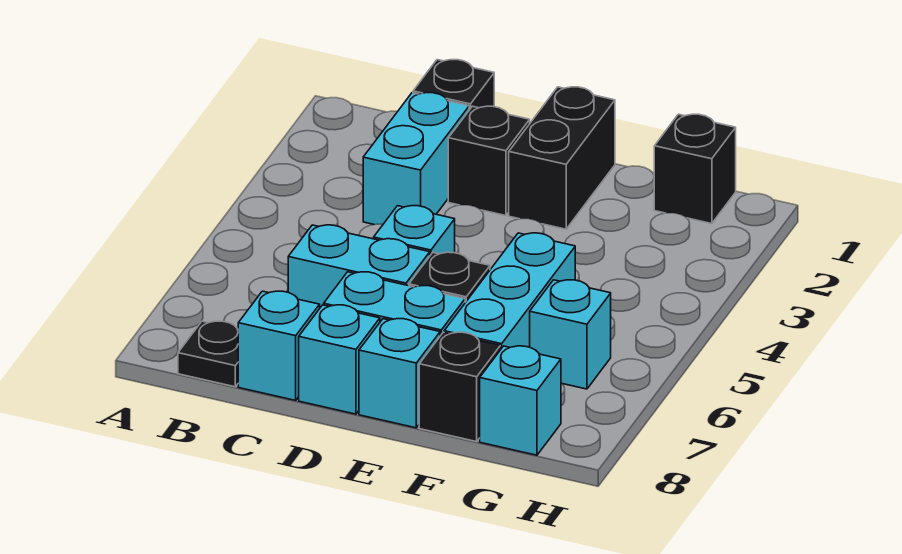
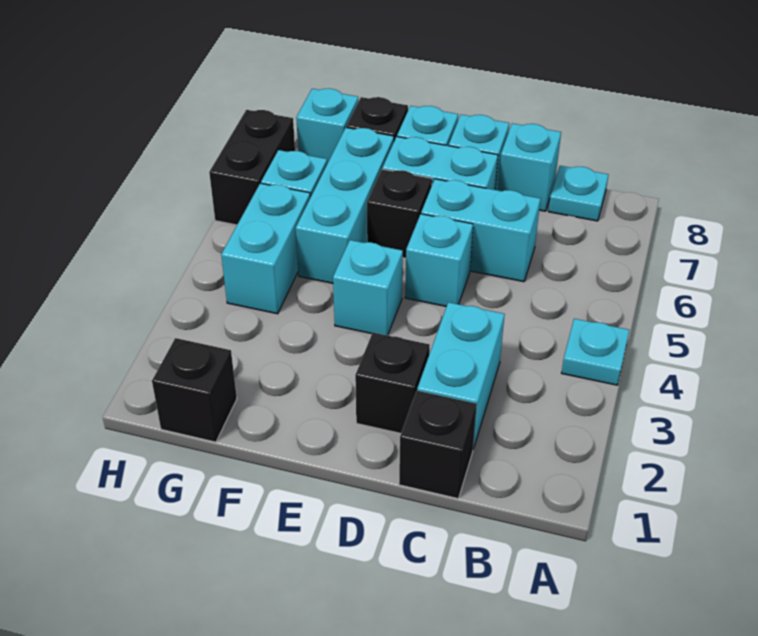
none -> cyan 1x1 plate [562,319,629,385]
black 1x1 plate [178,321,238,387] -> cyan 1x1 plate [548,166,608,221]
black 1x2 brick [509,87,615,229] -> black 1x2 brick moved to [209,110,295,225]
none -> cyan 1x1 brick [333,240,403,335]
none -> cyan 1x2 brick [221,183,310,314]

